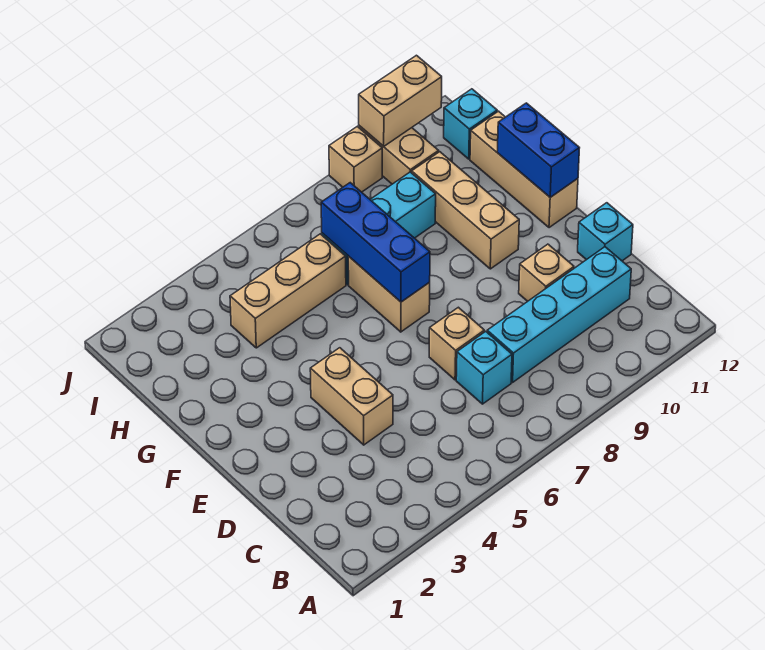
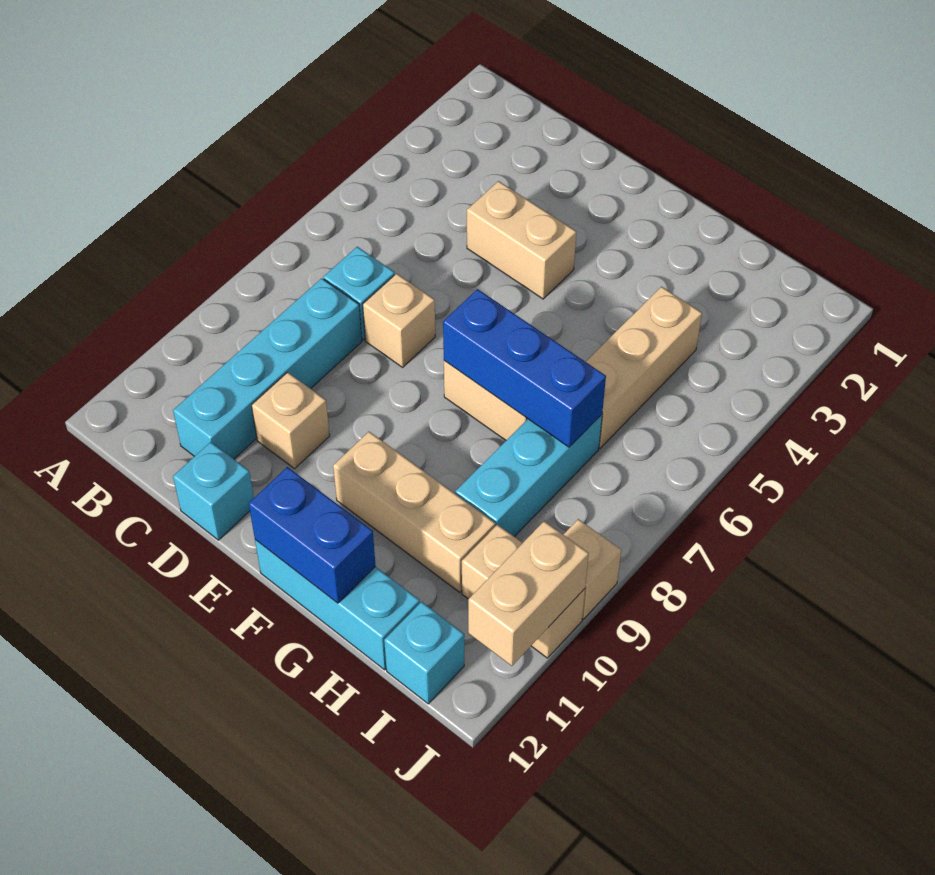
tan 1x3 brick [470,111,578,228] -> cyan 1x3 brick [255,540,420,670]

